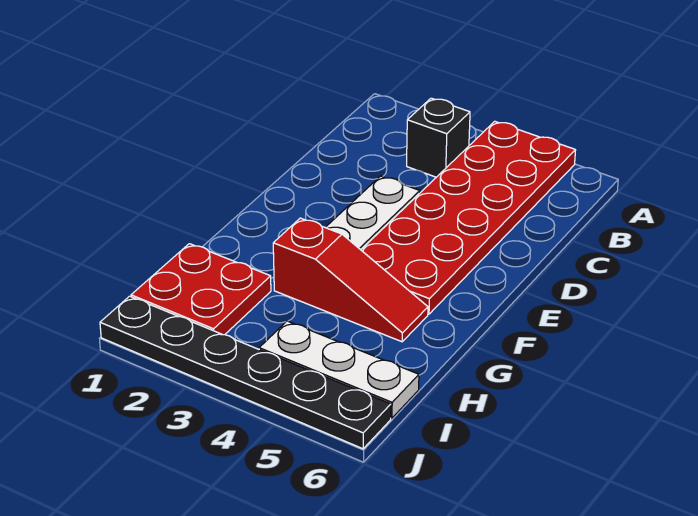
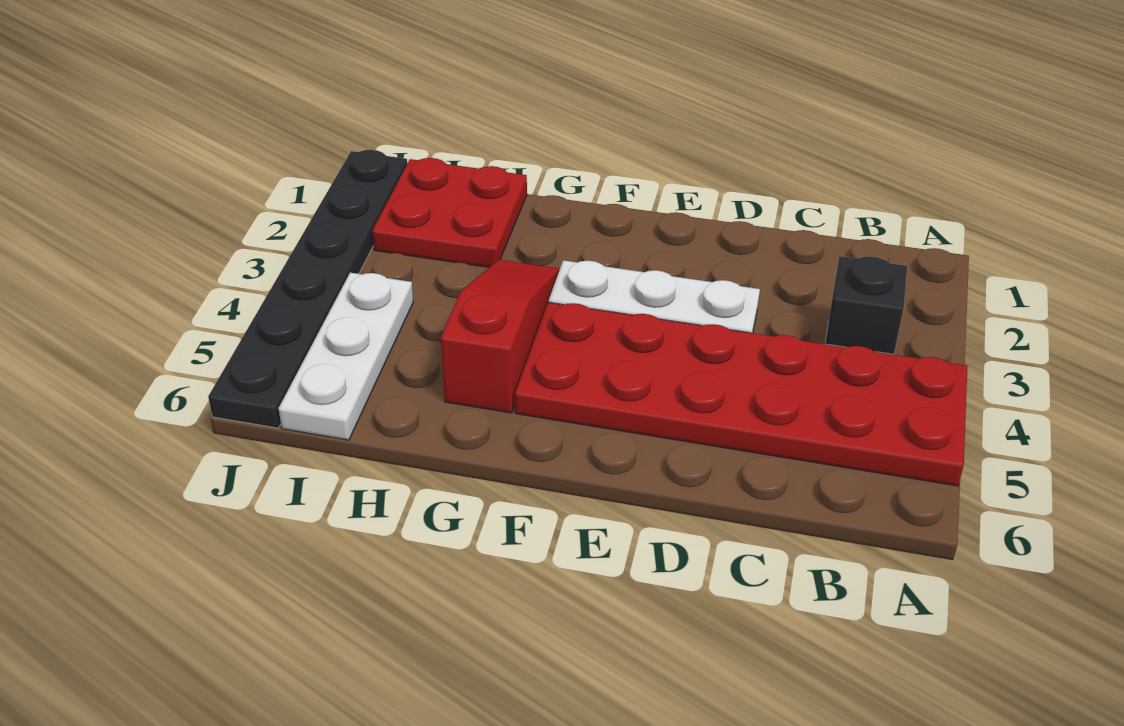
red 1x3 slope [273,218,428,342] -> red 1x3 slope turned to [441,260,560,413]

